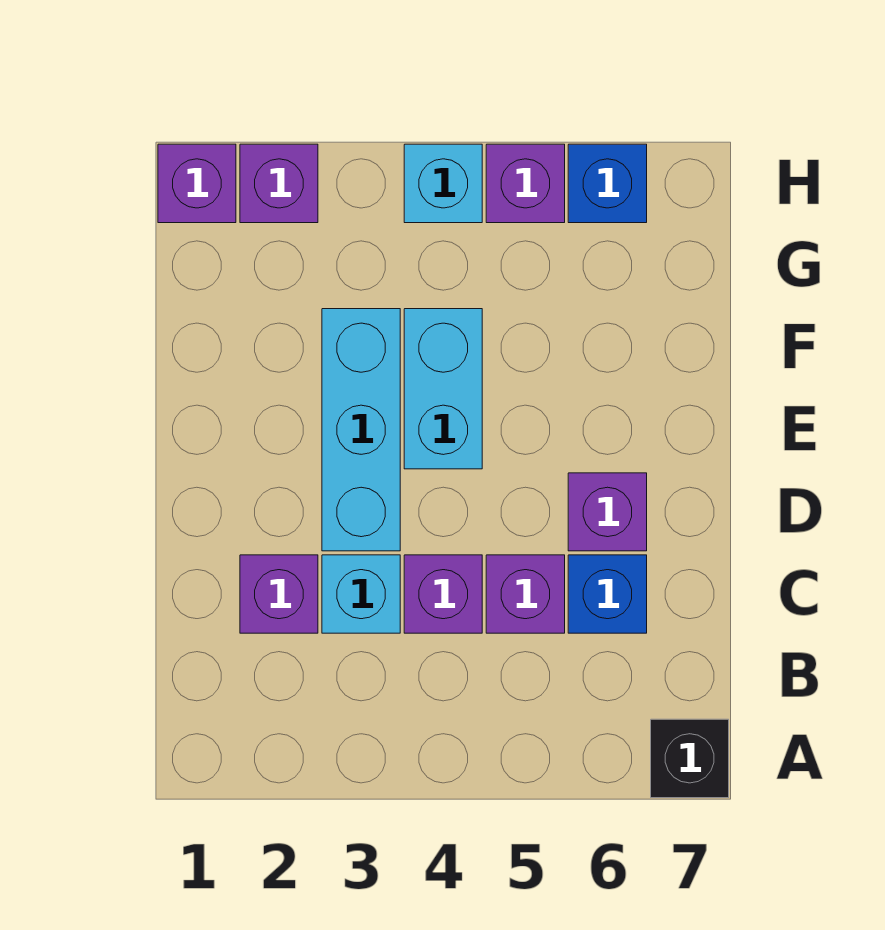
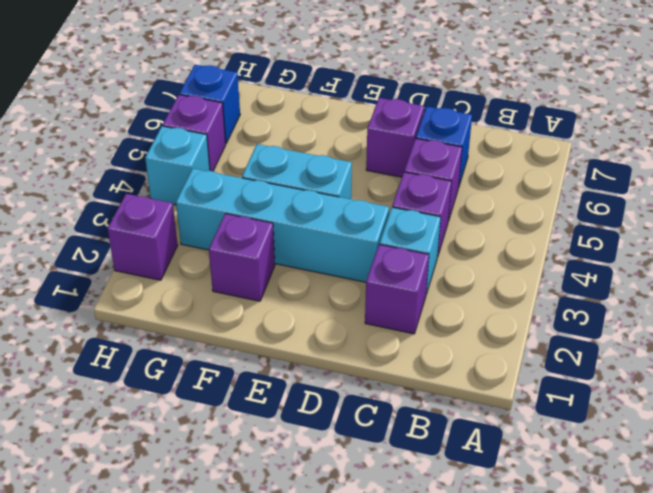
black 1x1 brick [651,719,729,798] -> none
cyan 1x3 brick [322,309,400,551] -> cyan 1x4 brick [176,169,389,282]
purple 1x1 brick [158,144,236,223] -> purple 1x1 brick moved to [209,214,275,301]

